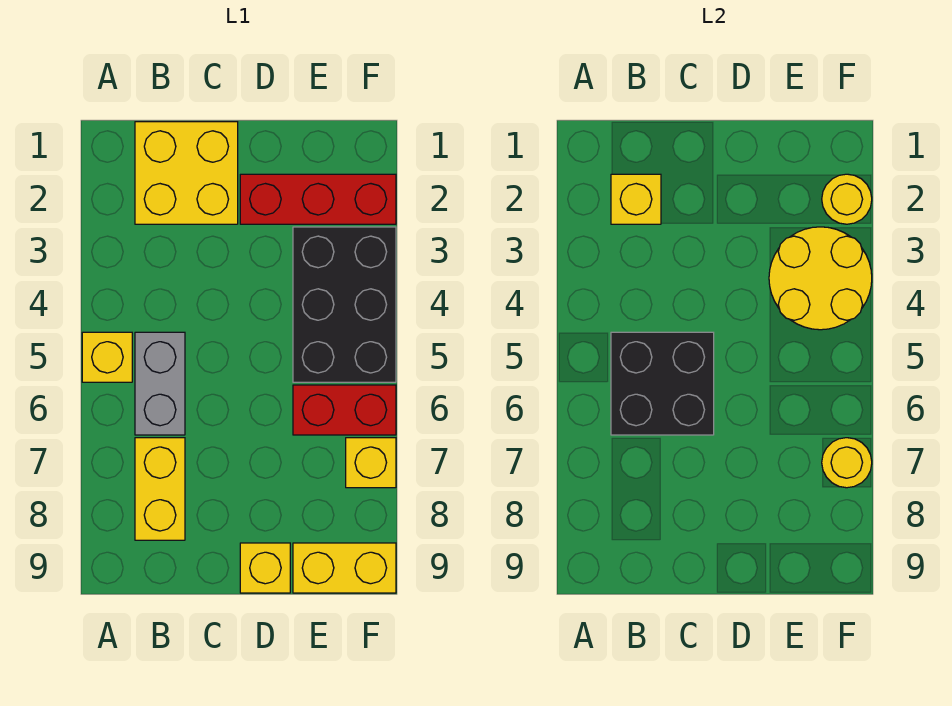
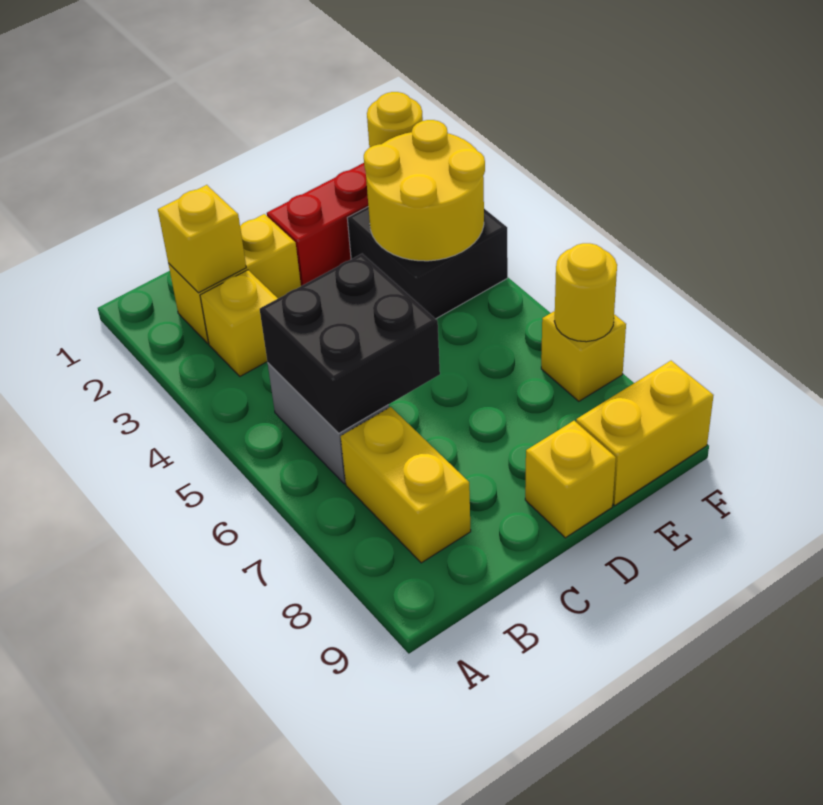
yellow 1x1 brick [82,332,132,382] -> yellow 1x1 brick moved to [200,270,278,376]
yellow 2x2 brick [135,122,238,224] -> yellow 1x2 brick [168,214,301,343]
black 2x3 brick [293,227,396,382] -> black 2x2 brick [347,207,508,319]
red 1x2 brick [293,385,396,435] -> none

